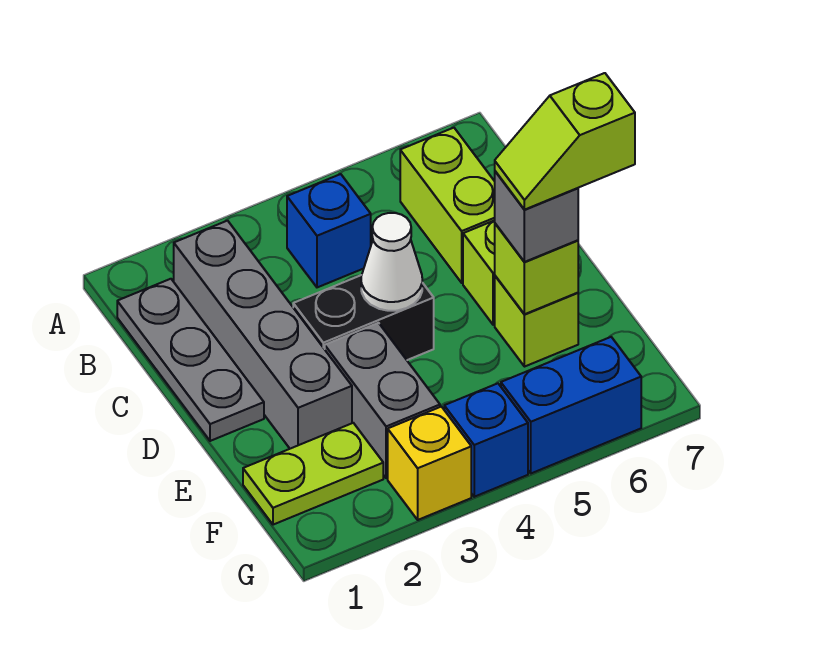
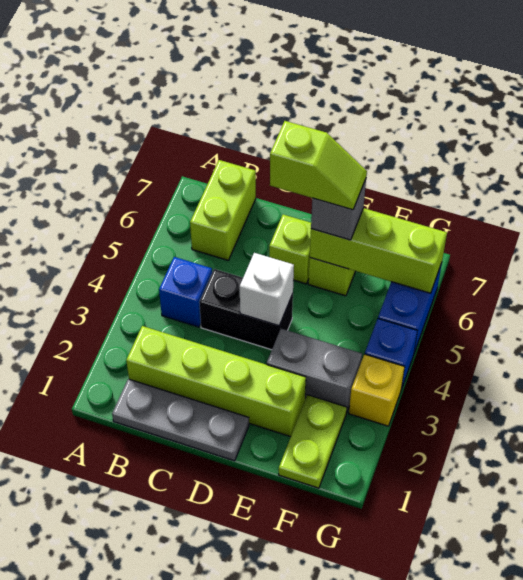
grey 1x4 brick [174,221,352,449] -> lime 1x4 brick [126,326,306,437]
lime 1x2 brick [400,128,495,283] -> lime 1x2 brick turned to [190,160,256,260]
black 1x2 brick [293,275,434,360] -> black 1x2 brick turned to [199,269,293,350]
white 1x1 cone [361,213,422,311] -> white 1x1 brick [240,253,294,326]
lime 1x1 brick [495,224,578,314] -> lime 1x3 brick [310,208,447,293]
lime 1x2 slope [495,73,635,210] -> lime 1x2 slope turned to [270,121,367,210]

